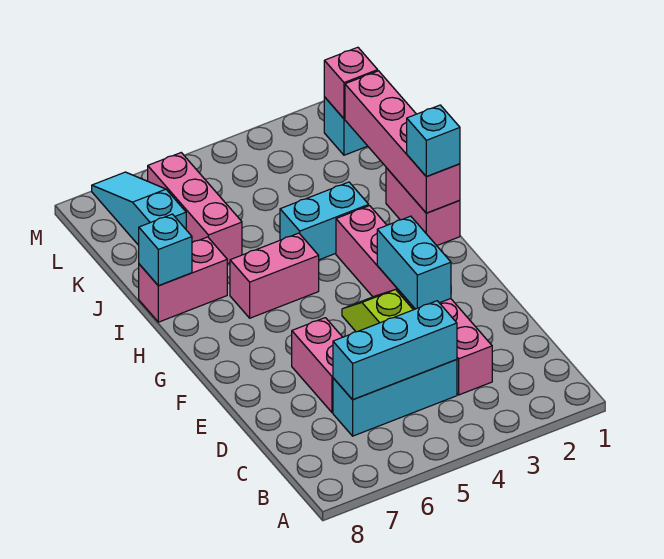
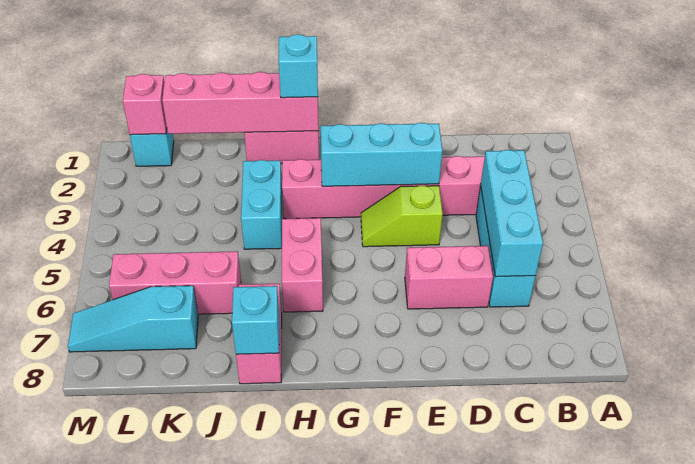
cyan 1x2 brick [377,216,451,309] -> cyan 1x3 brick [321,123,443,186]

